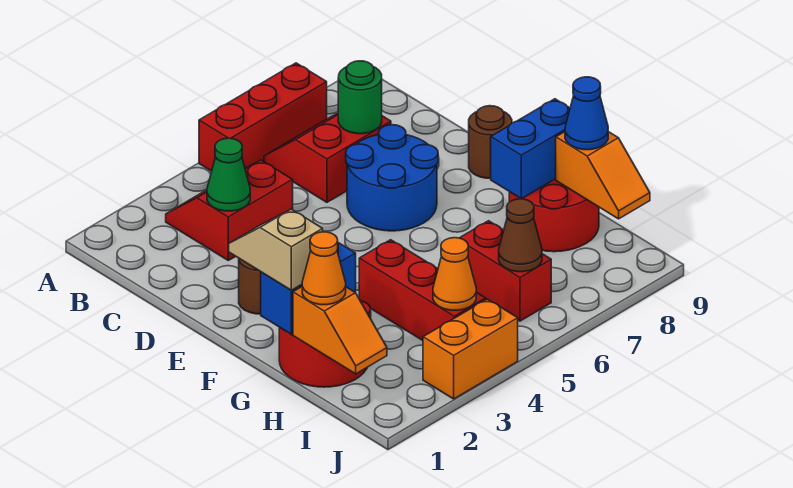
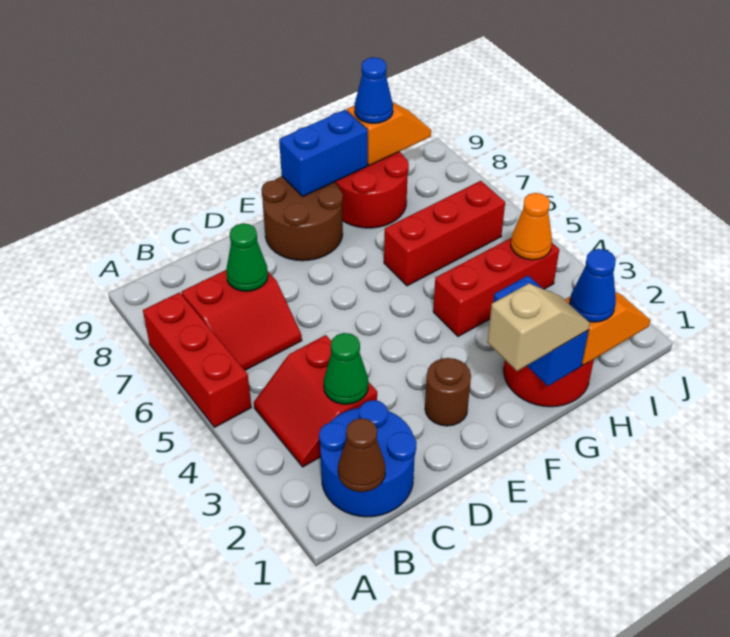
red 2x2 slope [264,113,391,202] -> red 2x2 slope turned to [182,270,302,370]
green 1x1 round brick [338,61,382,134] -> green 1x1 cone [226,223,268,291]
blue 2x2 round brick [346,125,438,231] -> blue 2x2 round brick moved to [319,400,417,517]
brown 1x1 round brick [469,106,512,178] -> brown 2x2 round brick [261,176,343,261]
tan 1x2 slope [229,209,323,290] -> tan 1x2 slope turned to [487,284,590,371]
blue 1x2 brick [491,99,570,199] -> blue 1x2 brick turned to [279,109,368,196]
orange 1x1 cone [302,232,346,305] -> blue 1x1 cone [570,249,616,322]
red 1x2 brick [460,221,551,321] -> red 1x3 brick [384,181,505,286]
brown 1x1 cone [499,199,542,272] -> brown 1x1 cone moved to [338,418,385,492]
orange 1x2 brick [423,299,518,399] -> none

